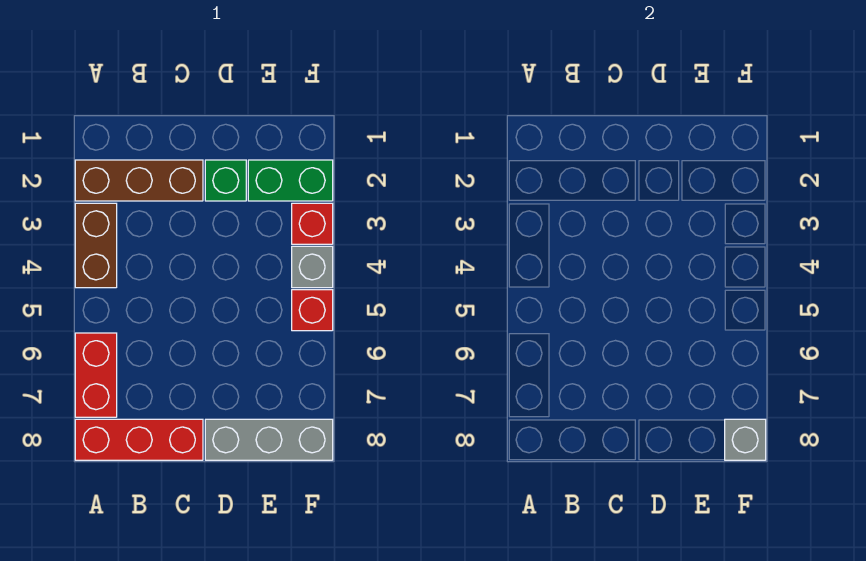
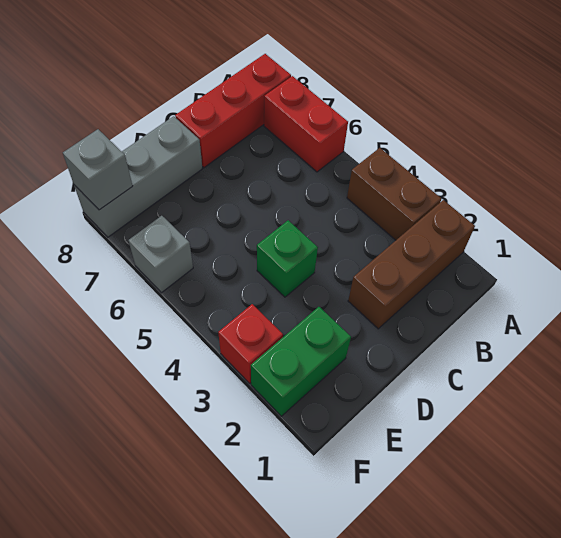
green 1x1 brick [205,160,246,201] -> green 1x1 brick moved to [257,220,318,297]
grey 1x1 brick [292,246,333,288] -> grey 1x1 brick moved to [129,216,193,293]
red 1x1 brick [292,290,333,331] -> none

